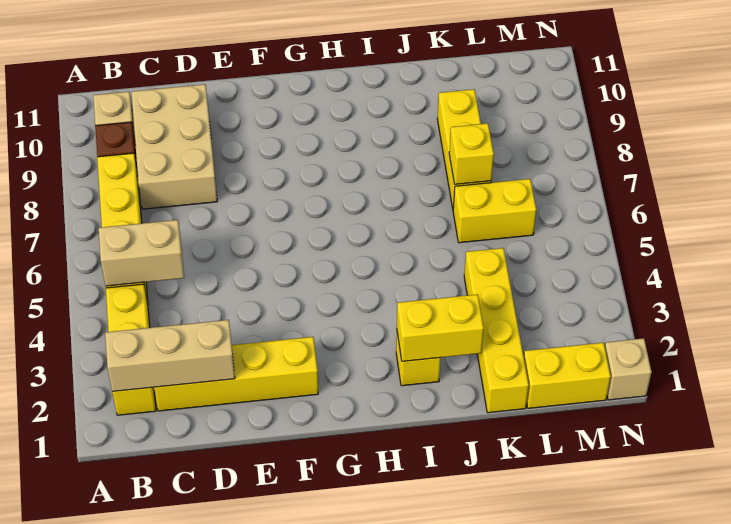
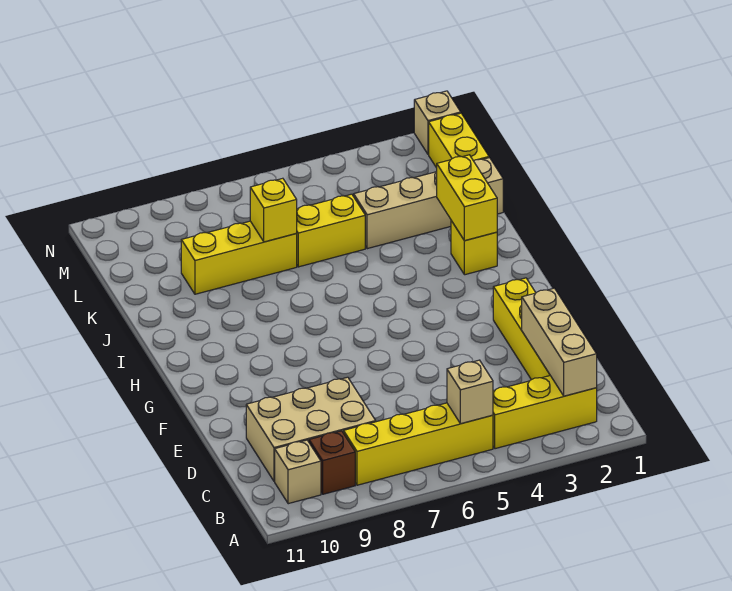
tan 1x2 brick [99,220,184,286] -> tan 1x1 brick [447,360,493,424]
yellow 1x4 brick [464,248,529,413] -> tan 1x4 brick [354,158,503,249]
yellow 1x2 brick [453,179,536,243] -> yellow 1x2 brick turned to [296,194,365,267]

